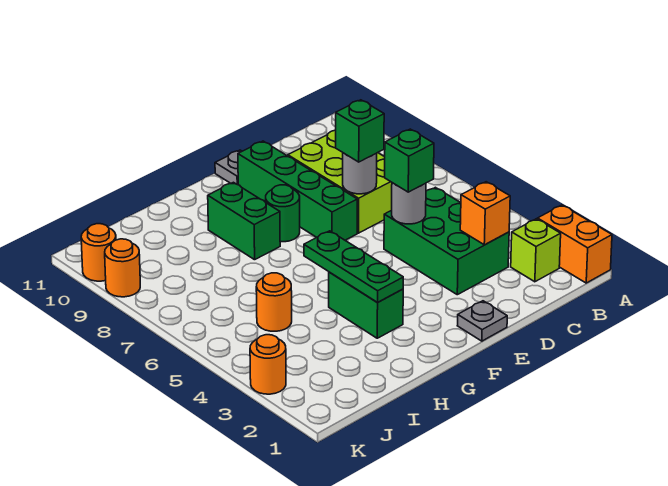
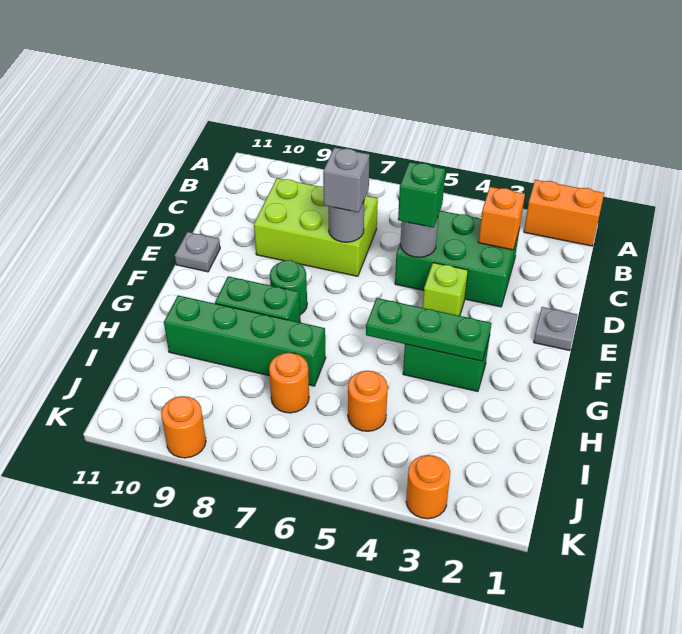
lime 1x1 brick [511,219,561,282] -> lime 1x1 brick moved to [423,263,468,316]
green 1x1 brick [336,100,384,162] -> grey 1x1 brick [323,147,370,212]
green 1x4 brick [238,141,357,240] -> green 1x4 brick moved to [164,295,326,386]
orange 1x1 round brick [81,224,116,281] -> orange 1x1 round brick moved to [269,353,309,413]

